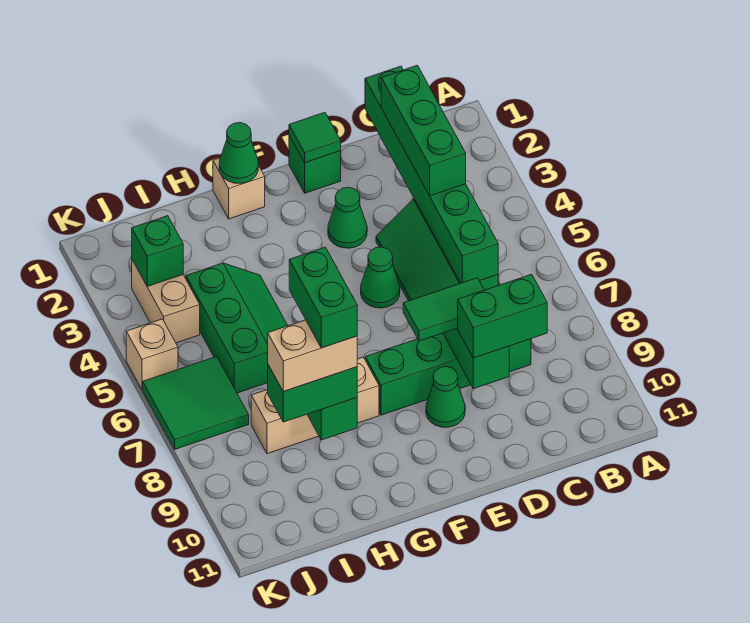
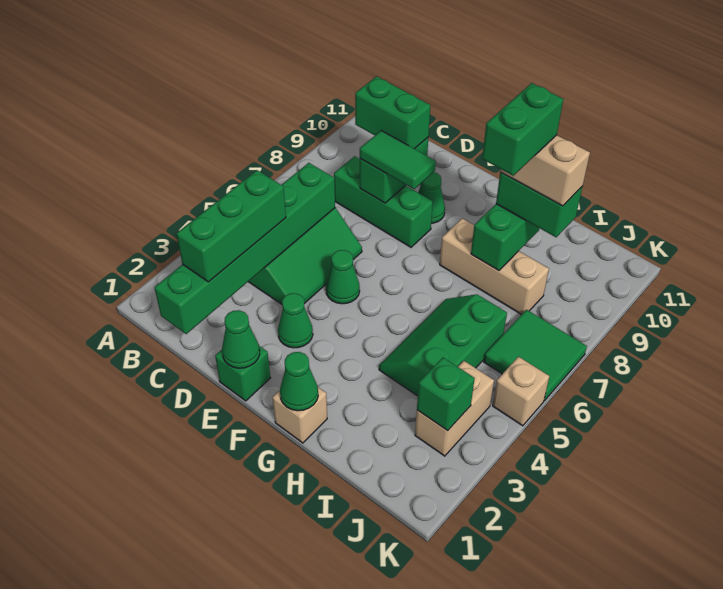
green 1x4 brick [365,333,531,415] -> green 1x3 brick [334,156,433,247]
green 1x1 tile [289,112,341,163] -> green 1x1 cone [222,310,260,368]

